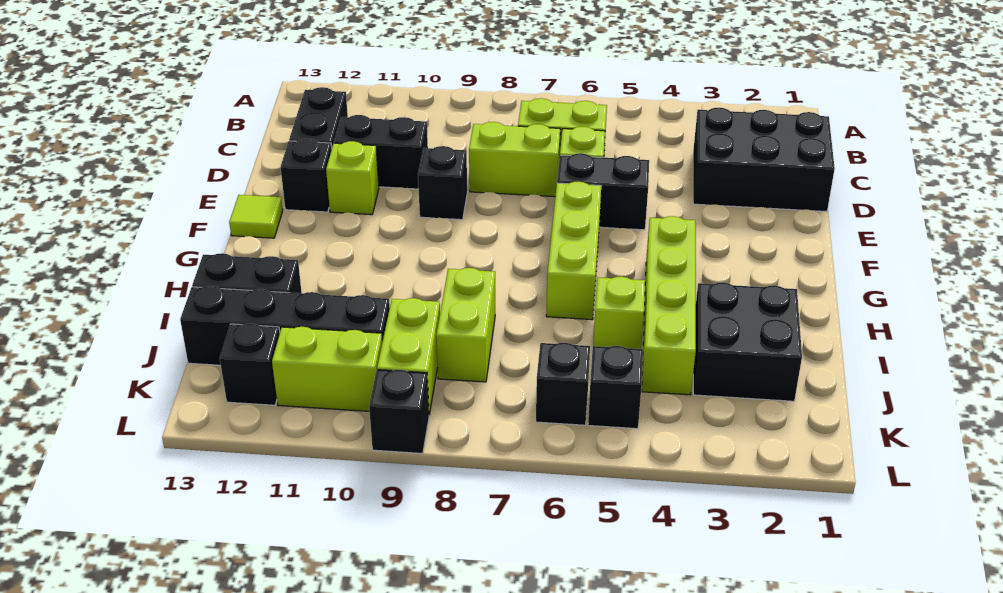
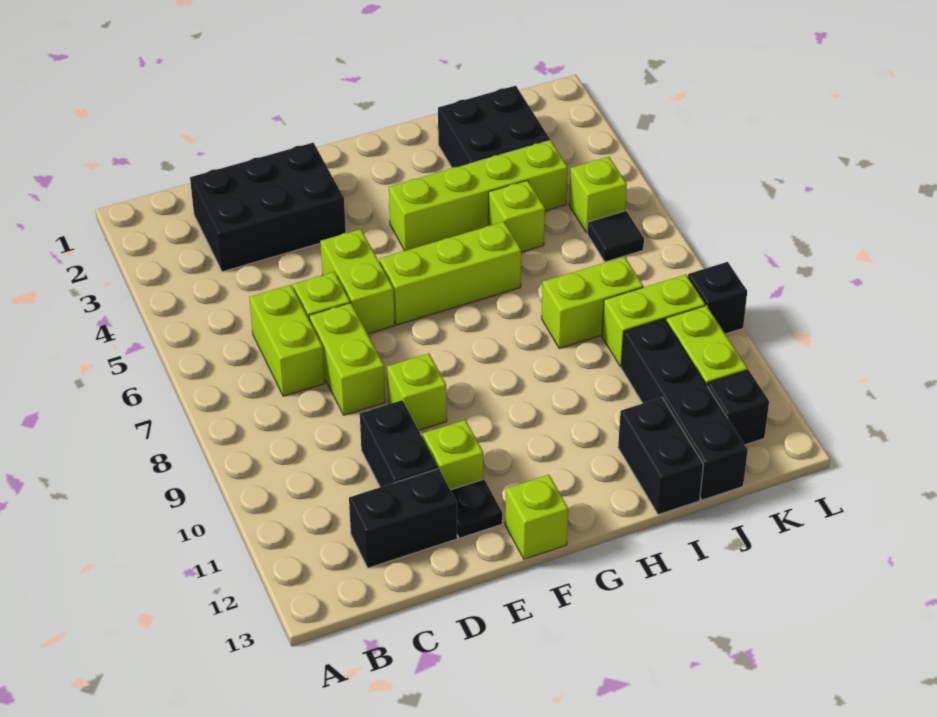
black 2x3 brick [693,108,835,212] -> black 2x3 brick turned to [190,143,346,272]
black 1x2 brick [557,153,649,230] -> lime 1x2 brick [320,229,395,334]
black 1x1 brick [418,146,467,220] -> lime 1x1 brick [387,353,447,430]
black 1x1 brick [281,139,332,212] -> black 1x1 plate [451,479,502,538]
lime 1x1 tile [229,195,283,238] -> lime 1x1 brick [505,475,568,559]
black 1x1 brick [588,346,643,429] -> lime 1x1 brick [569,157,627,233]
black 1x1 brick [536,343,590,425] -> black 1x1 tile [587,211,644,262]

